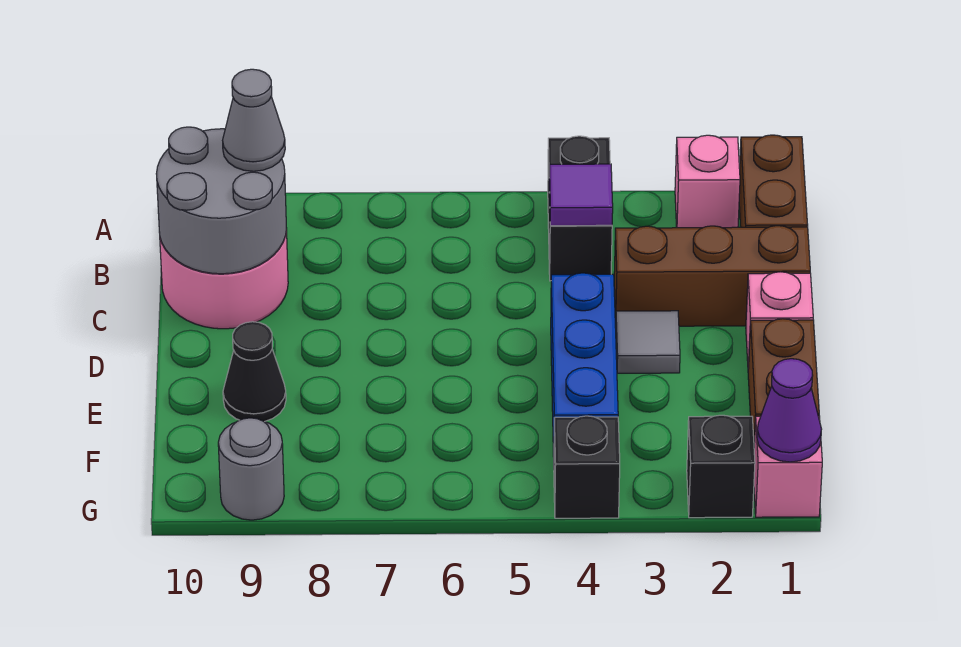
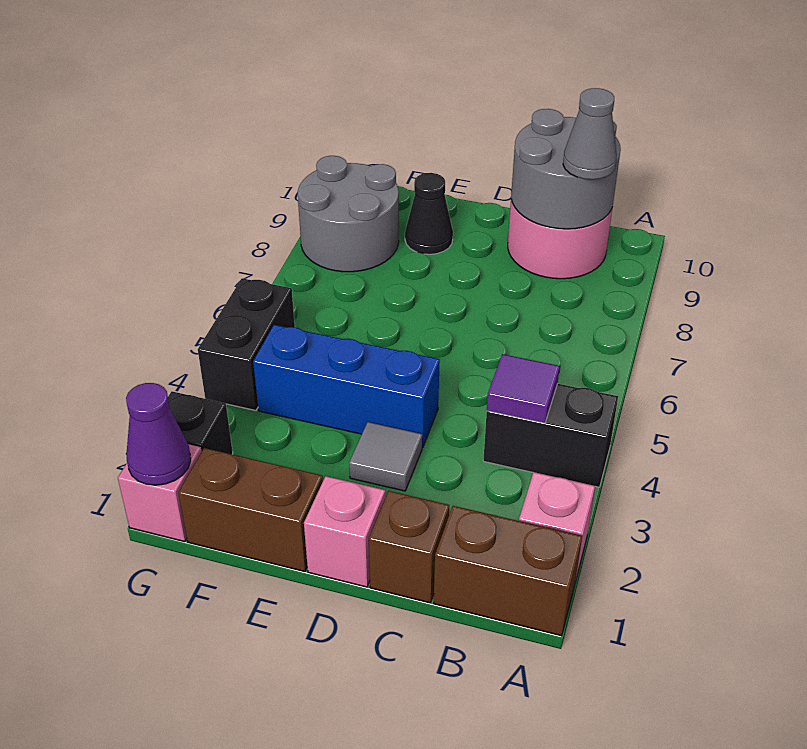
brown 1x3 brick [614,226,810,326] -> brown 1x1 brick [369,491,449,603]
black 1x1 brick [554,416,620,518] -> black 1x2 brick [198,278,295,411]
grey 1x1 round brick [218,418,284,520] -> grey 2x2 round brick [298,156,399,272]

